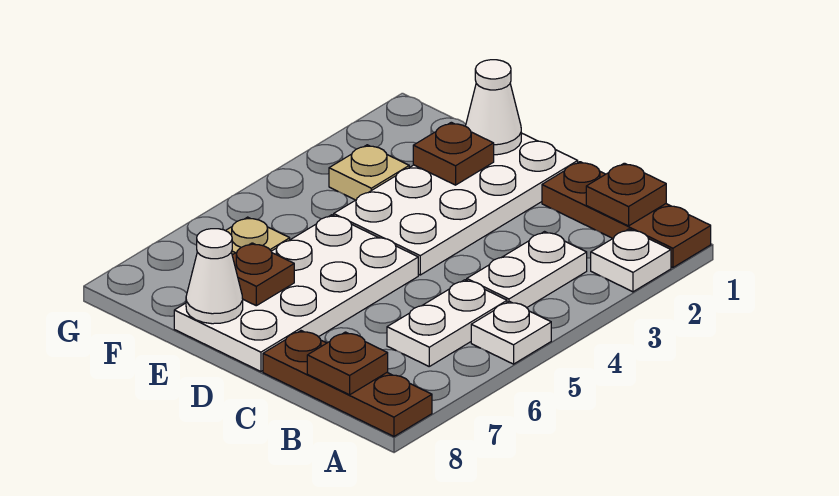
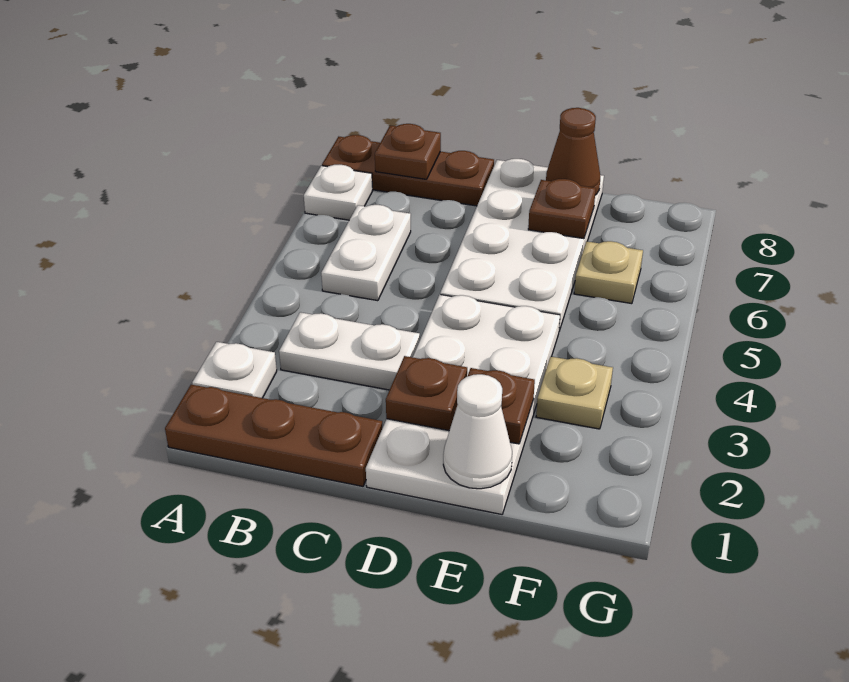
white 1x1 plate [471,301,551,364] -> white 1x1 plate moved to [304,165,372,220]
brown 1x1 plate [586,163,666,226] -> brown 1x1 plate moved to [386,356,467,431]
white 1x2 plate [467,232,587,308] -> white 1x2 plate turned to [279,312,420,390]
white 1x1 cone [186,229,243,324] -> brown 1x1 cone [546,108,600,195]

